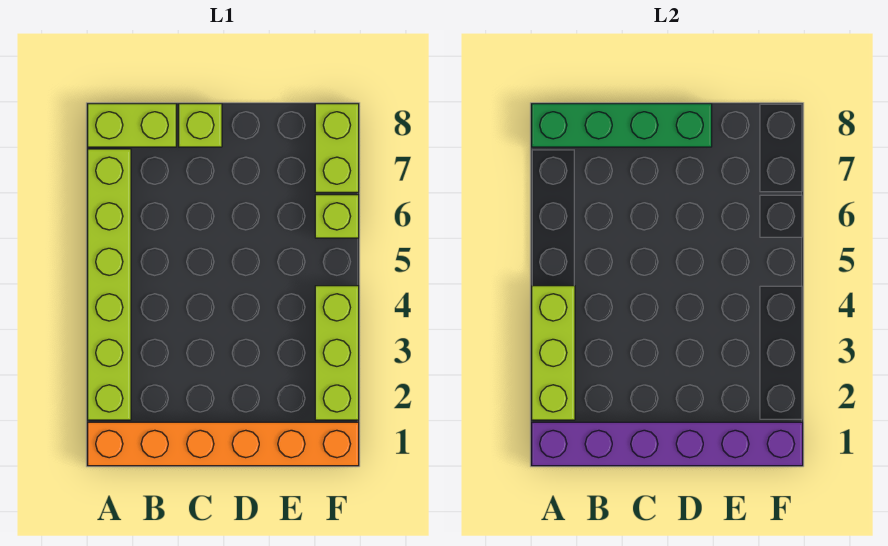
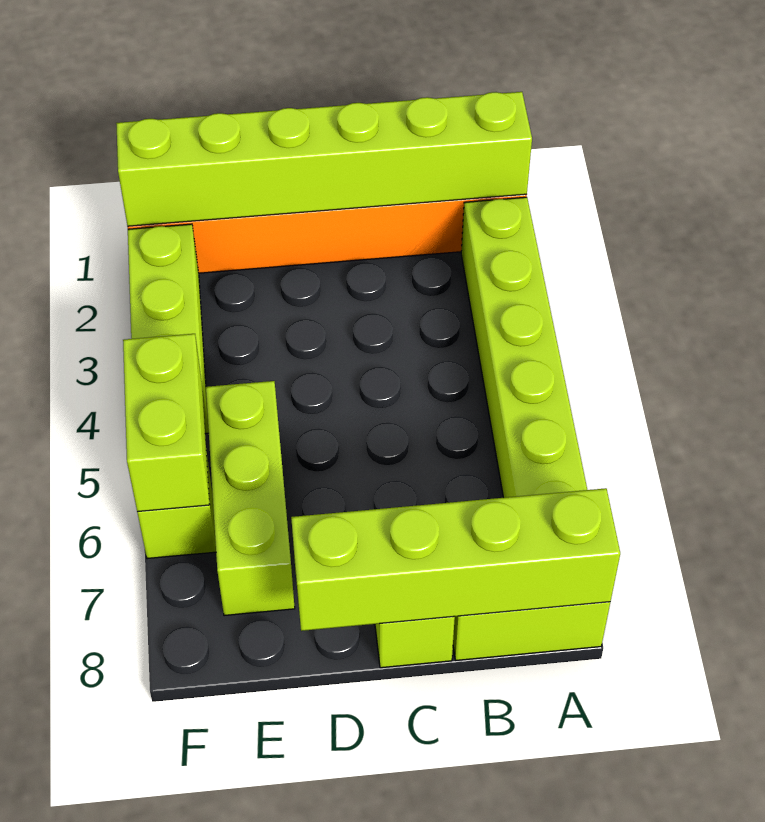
purple 1x6 brick [532,422,803,466] -> lime 1x6 brick [116,92,532,226]
lime 1x3 brick [532,286,575,420] -> lime 1x3 brick moved to [206,381,295,616]
green 1x4 brick [532,104,712,147] -> lime 1x4 brick [291,488,620,631]
lime 1x2 brick [315,104,359,192] -> lime 1x2 brick moved to [123,334,210,512]

